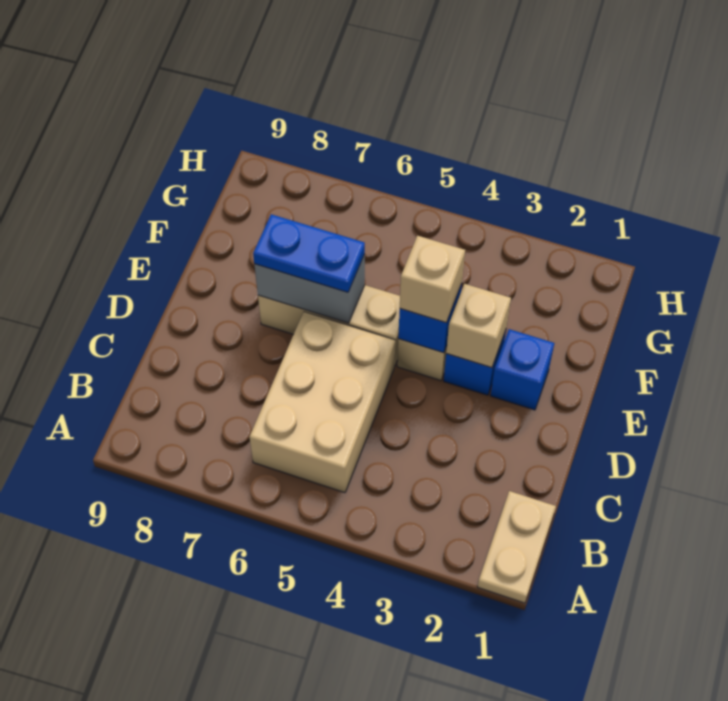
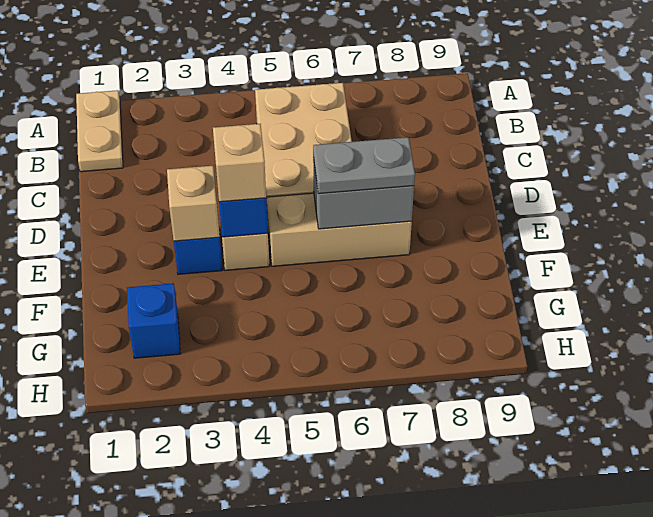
blue 1x1 brick [490,329,554,410] -> blue 1x1 brick moved to [127,283,181,358]
blue 1x2 plate [253,214,365,292] -> grey 1x2 plate [313,137,415,194]

